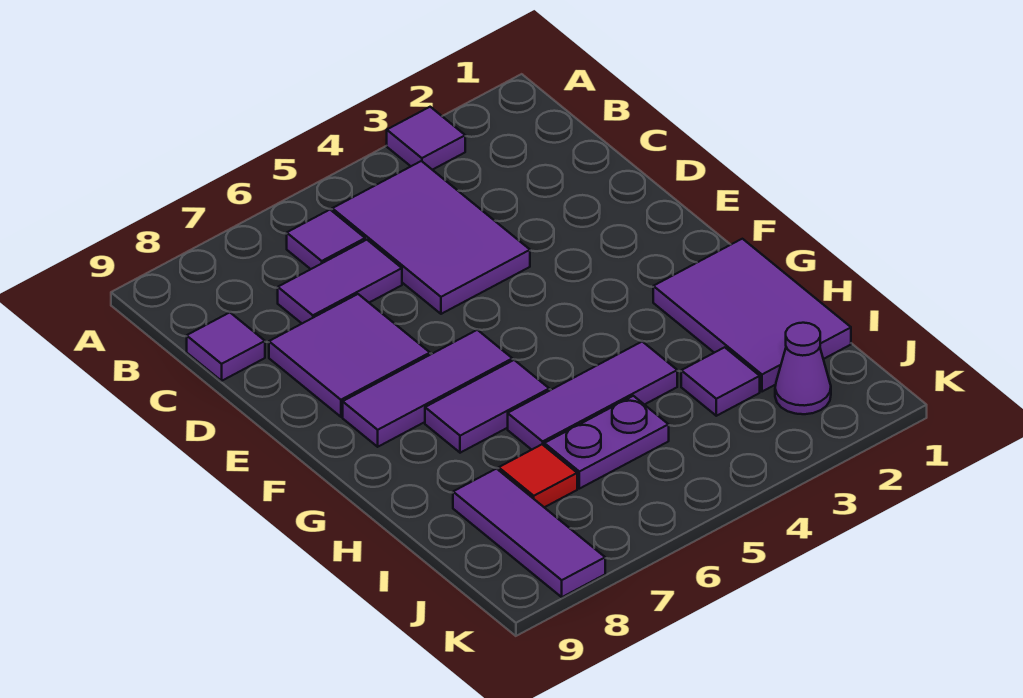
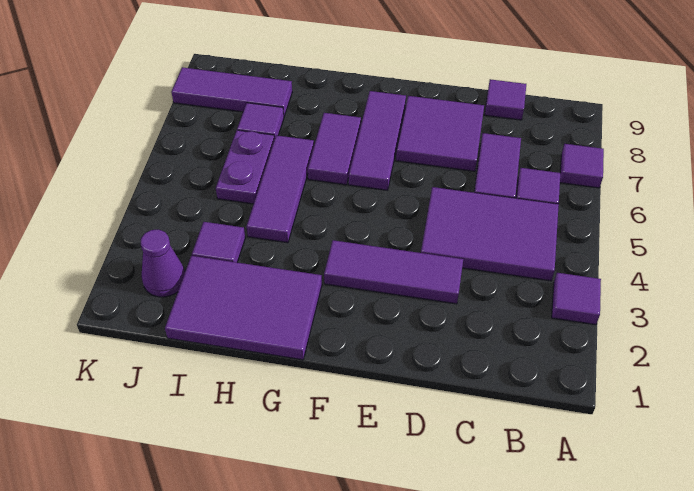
none -> purple 1x1 tile [560,144,604,188]
none -> purple 1x3 tile [324,240,463,304]
red 1x1 tile [499,444,577,507] -> purple 1x1 tile [237,103,284,139]

